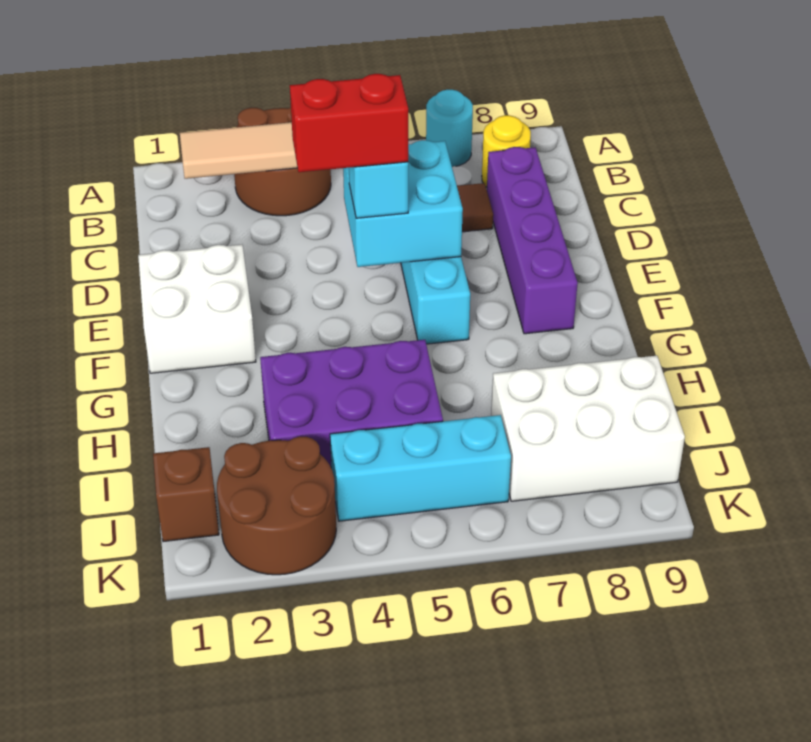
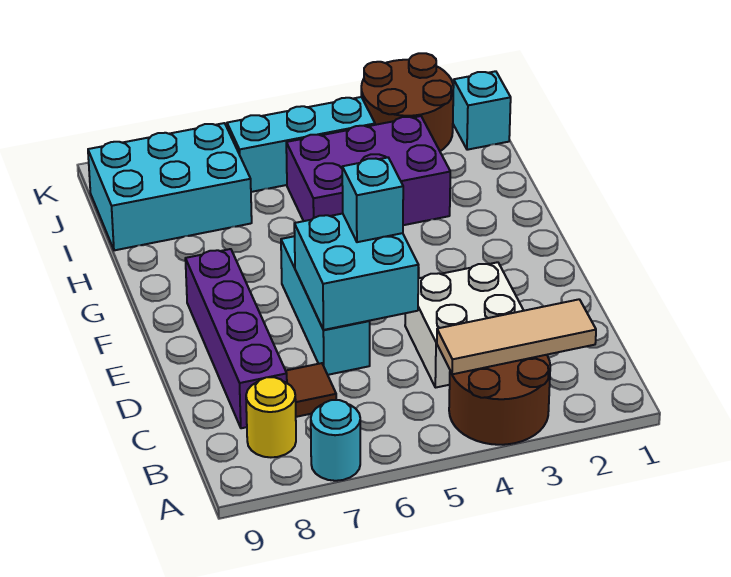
white 2x2 brick [138,245,256,373] -> white 2x2 brick moved to [405,262,524,388]
red 1x2 brick [290,74,408,172] -> none
white 2x3 brick [491,356,685,501] -> cyan 2x3 brick [88,123,252,250]
brown 1x1 brick [153,447,219,542] -> cyan 1x1 brick [453,71,511,150]

